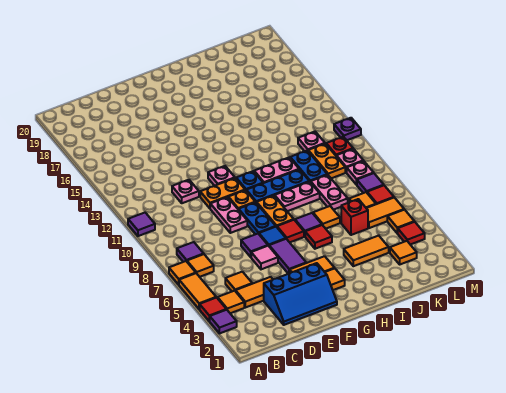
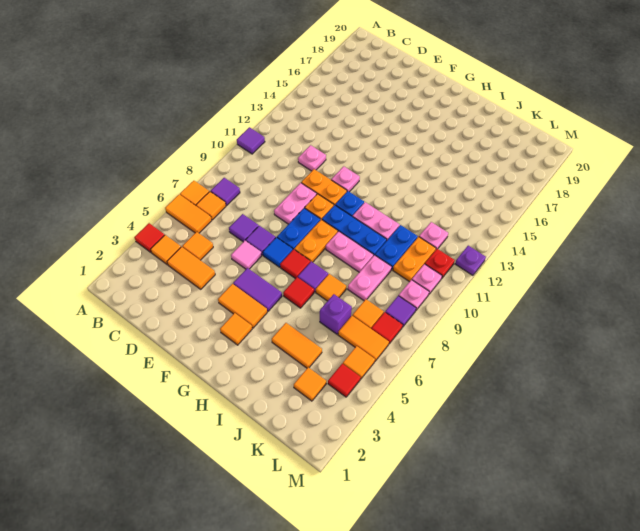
purple 1x1 tile [210,310,237,333] -> purple 1x1 tile moved to [229,214,259,242]
orange 1x2 tile [179,273,216,309] -> orange 1x2 tile turned to [165,194,212,233]
blue 2x3 slope [264,263,337,325] -> none
purple 1x2 tile [269,239,306,274] -> purple 1x2 tile turned to [233,268,282,311]
red 1x1 brick [341,199,368,235] -> purple 1x1 brick [320,294,352,334]

